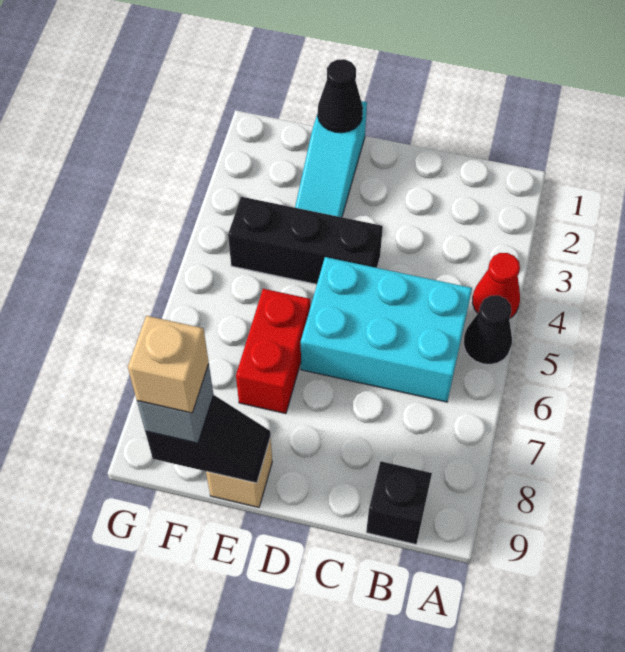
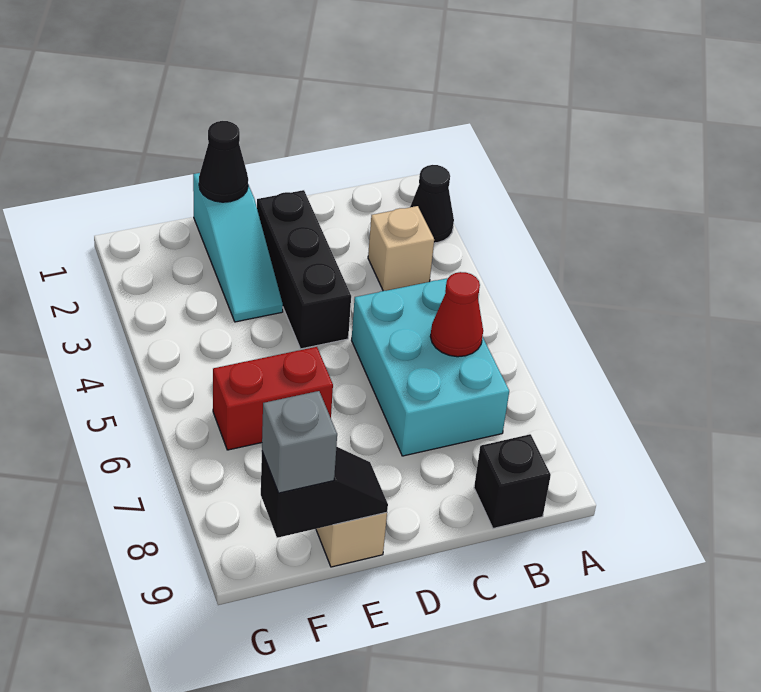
red 1x1 cone [472,253,520,318] -> red 1x1 cone moved to [430,272,483,357]
black 1x1 cone [464,295,512,365] -> black 1x1 cone moved to [410,165,454,243]
cyan 2x3 brick [301,257,472,402] -> cyan 2x3 brick turned to [352,278,509,456]
black 1x3 brick [228,197,383,284] -> black 1x3 brick turned to [257,190,351,349]
red 1x2 brick [236,289,310,414] -> red 1x2 brick turned to [213,347,333,450]
tan 1x1 brick [128,316,209,413] -> tan 1x1 brick moved to [368,206,434,291]

